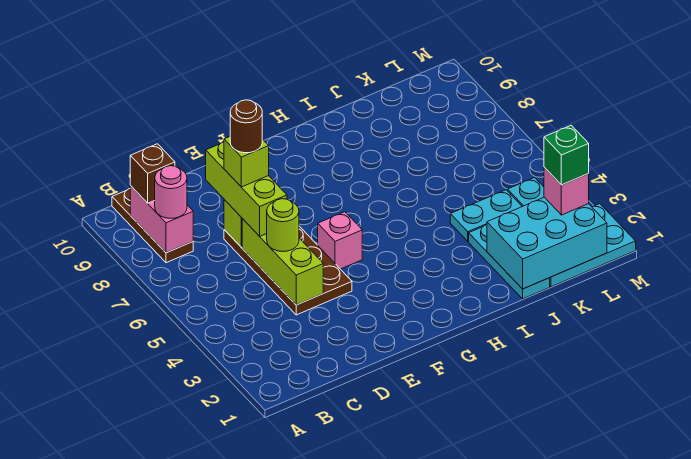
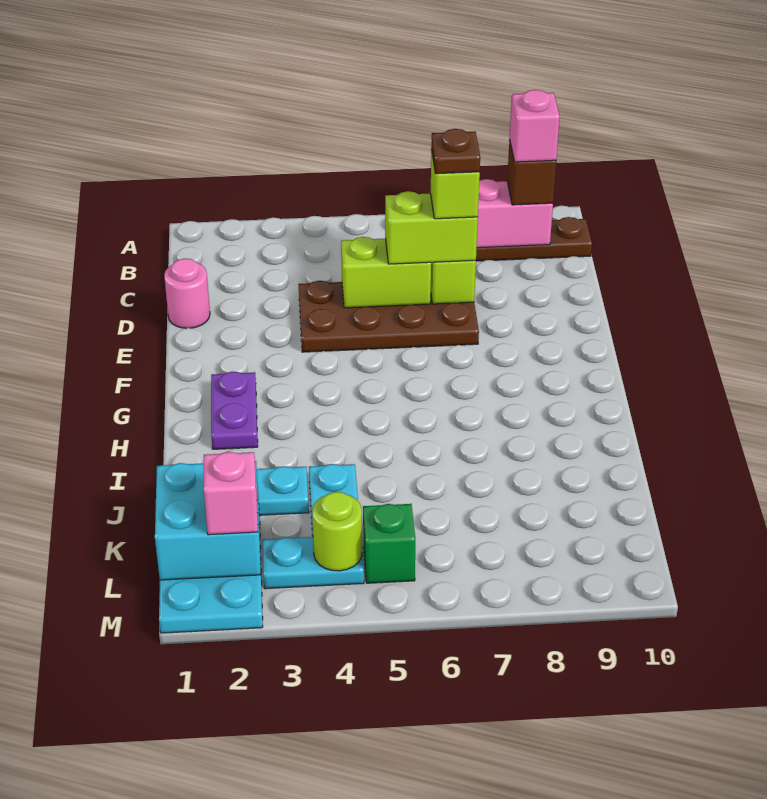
pink 1x1 round brick [155,166,187,218] -> pink 1x1 round brick moved to [164,259,210,328]
lime 1x3 brick [242,219,323,305] -> lime 1x2 brick [341,237,431,308]
lime 1x1 round brick [267,199,299,252] -> lime 1x1 round brick moved to [312,492,362,571]
lime 1x3 brick [206,142,287,236] -> lime 1x2 brick [385,191,478,264]
brown 1x1 round brick [230,100,262,153] -> brown 1x1 plate [431,129,480,174]
pink 1x1 brick [318,212,362,269] -> pink 1x1 brick moved to [510,90,560,162]
none -> purple 1x2 plate [211,372,258,449]
cyan 2x3 brick [487,197,607,289] -> cyan 2x2 brick [155,461,261,580]
green 1x1 brick [544,125,589,185] -> green 1x1 brick moved to [363,504,416,583]

